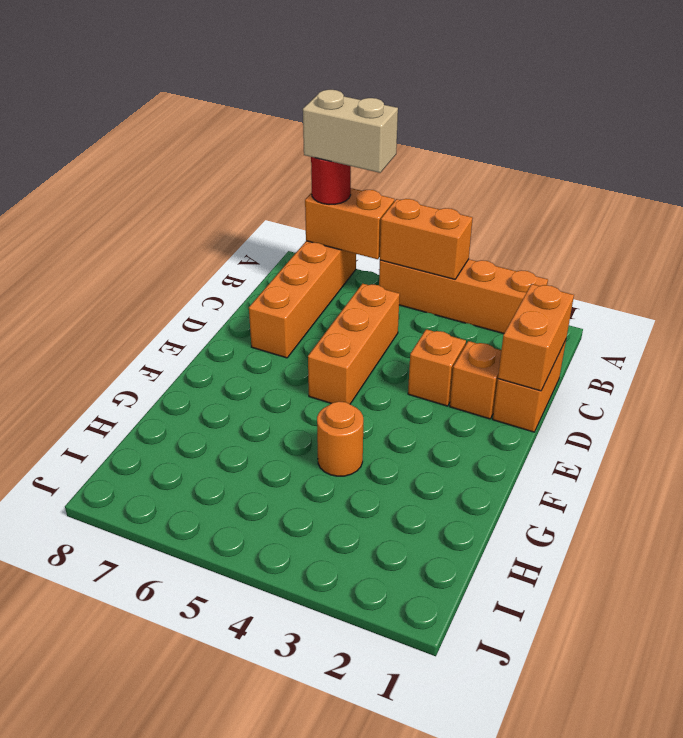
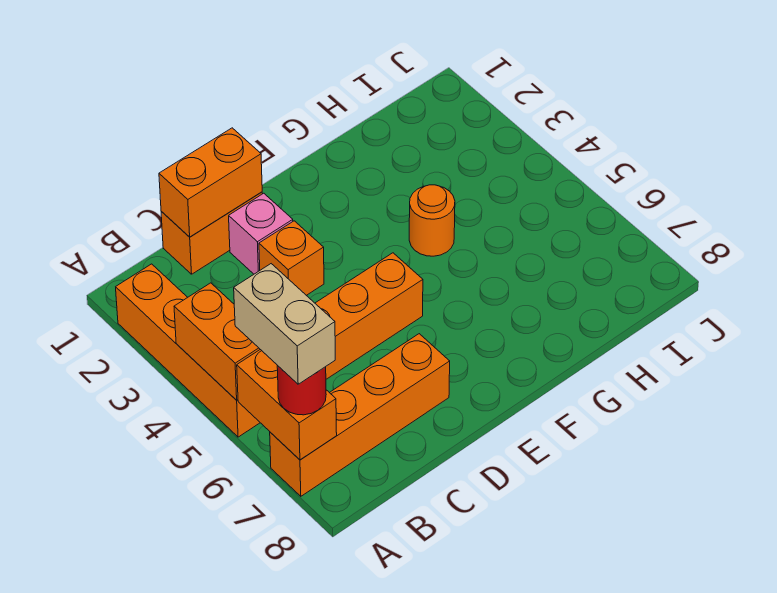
orange 1x1 brick [450,341,501,419] -> pink 1x1 brick [229,193,293,274]

